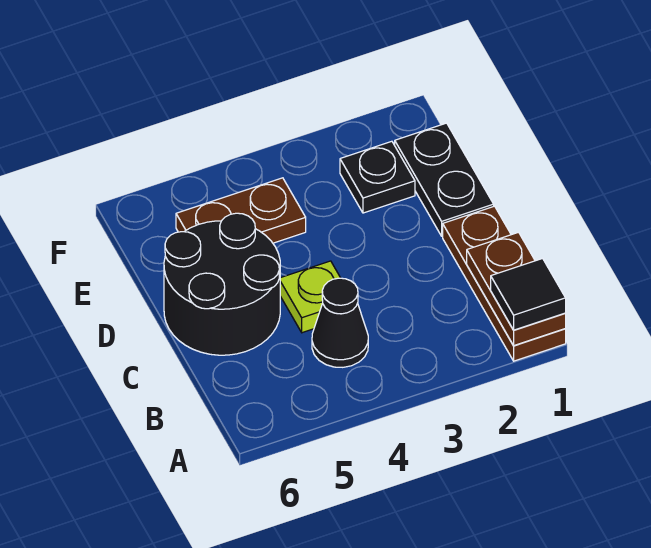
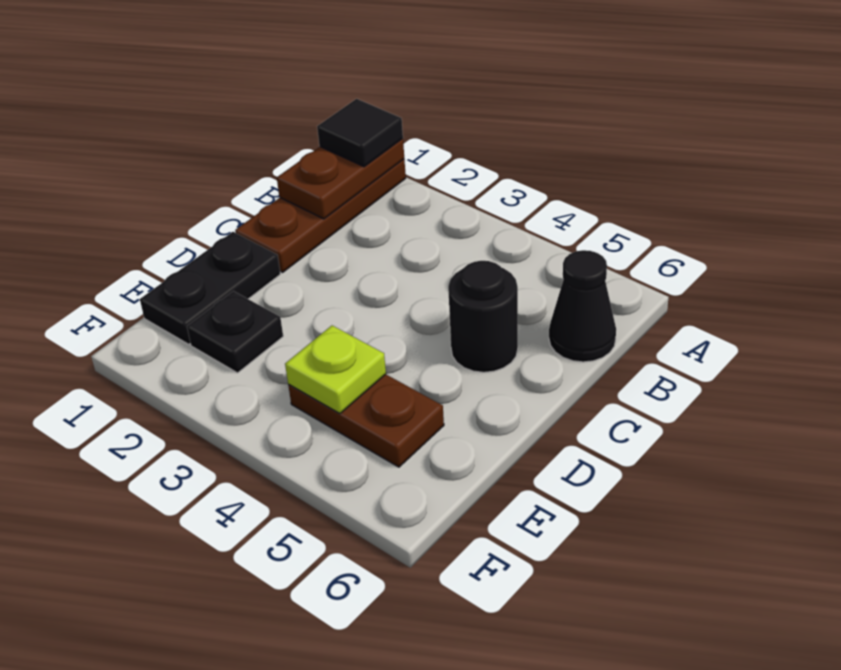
black 1x1 cone [312,278,368,367] -> black 1x1 cone moved to [549,250,616,362]
lime 1x1 plate [280,261,340,333] -> lime 1x1 plate moved to [285,326,386,414]
black 2x2 round brick [164,213,280,355] -> black 1x1 round brick [448,261,518,372]

